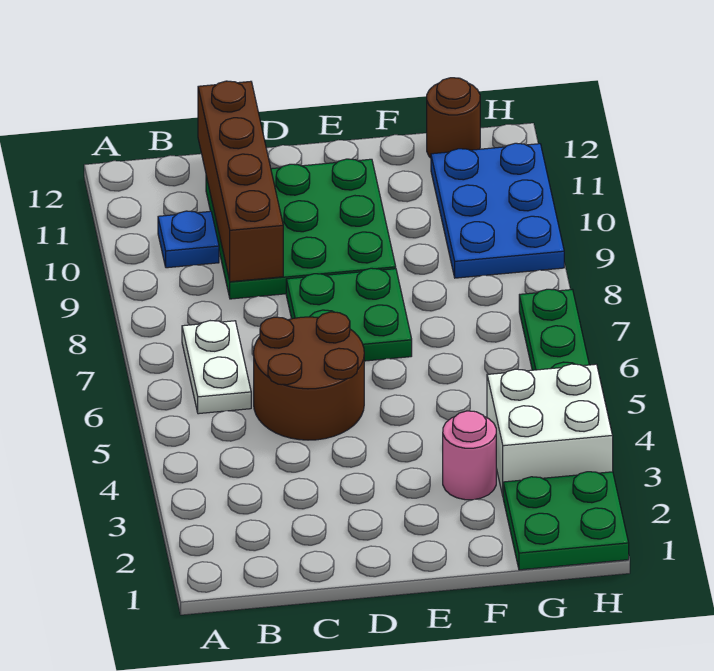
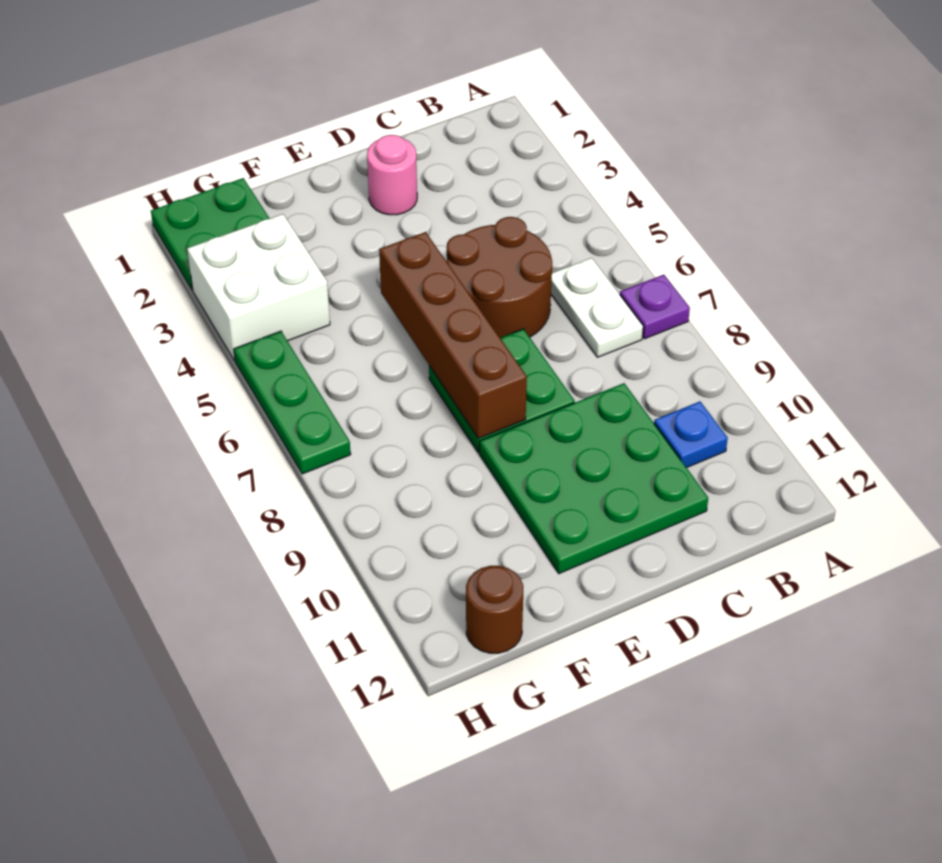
none -> purple 1x1 plate [620,275,690,339]
brown 1x4 brick [198,81,283,282] -> brown 1x4 brick moved to [379,232,527,438]
pink 1x1 round brick [443,411,496,500] -> pink 1x1 round brick moved to [367,135,417,215]
blue 2x3 plate [431,143,564,278] -> none

